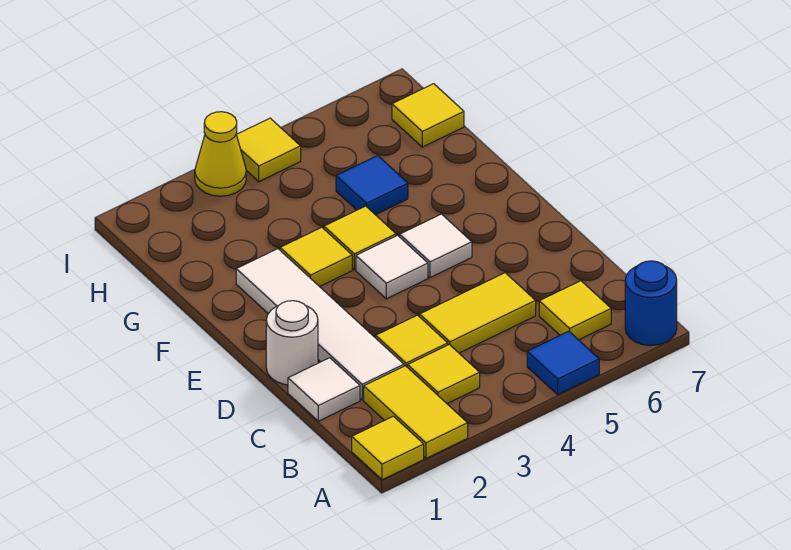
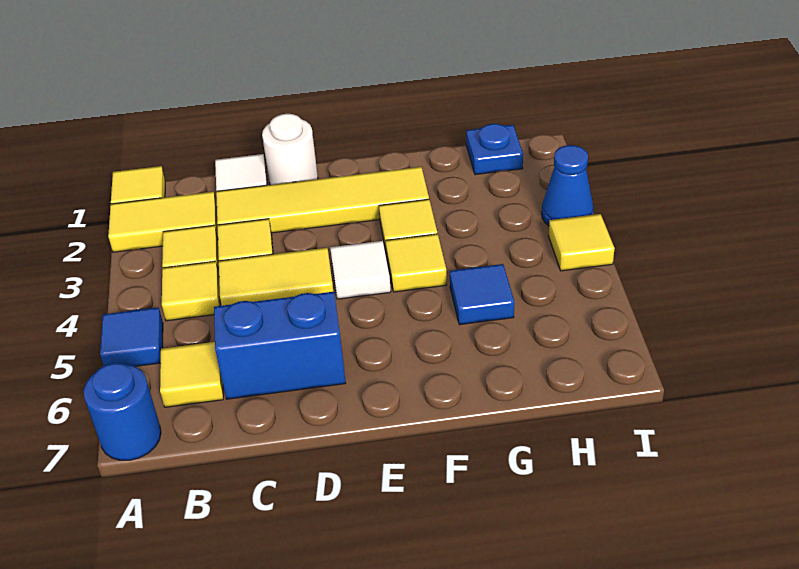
white 1x4 tile [236,249,404,400] -> yellow 1x4 tile [216,167,429,233]
yellow 1x2 tile [420,273,536,353] -> yellow 1x2 tile turned to [219,248,333,306]
none -> blue 1x2 brick [214,292,346,399]
white 1x1 tile [400,214,472,278] -> none
none -> blue 1x1 plate [466,124,523,175]
yellow 1x1 tile [392,84,464,147] -> yellow 1x1 tile moved to [162,261,220,321]
yellow 1x1 cone [195,112,246,196] -> blue 1x1 cone [542,145,594,226]

